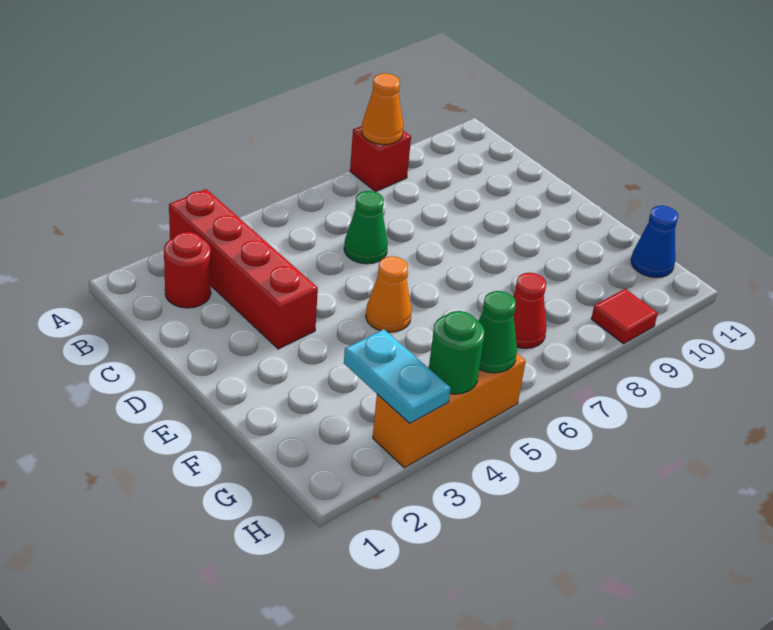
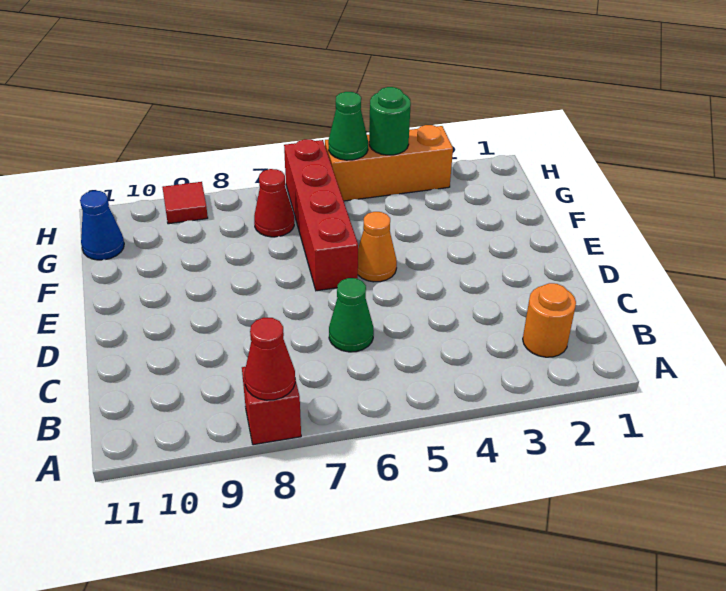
red 1x4 brick [169,189,318,349] -> red 1x4 brick moved to [284,139,358,291]
orange 1x1 cone [361,73,403,145] -> red 1x1 cone [245,317,295,400]
red 1x1 round brick [164,232,211,308] -> orange 1x1 round brick [523,283,576,357]
cyan 1x2 plate [344,329,450,424] -> none

